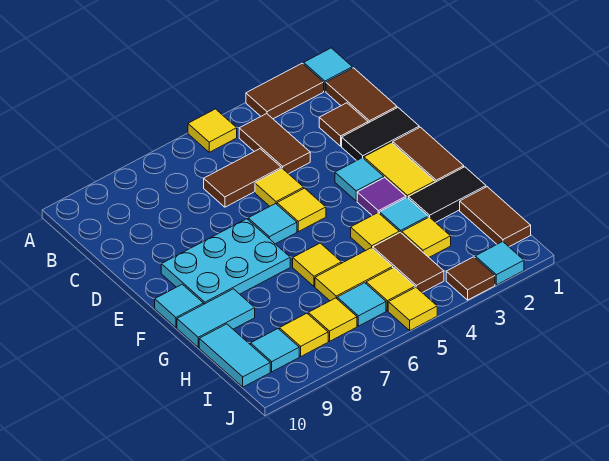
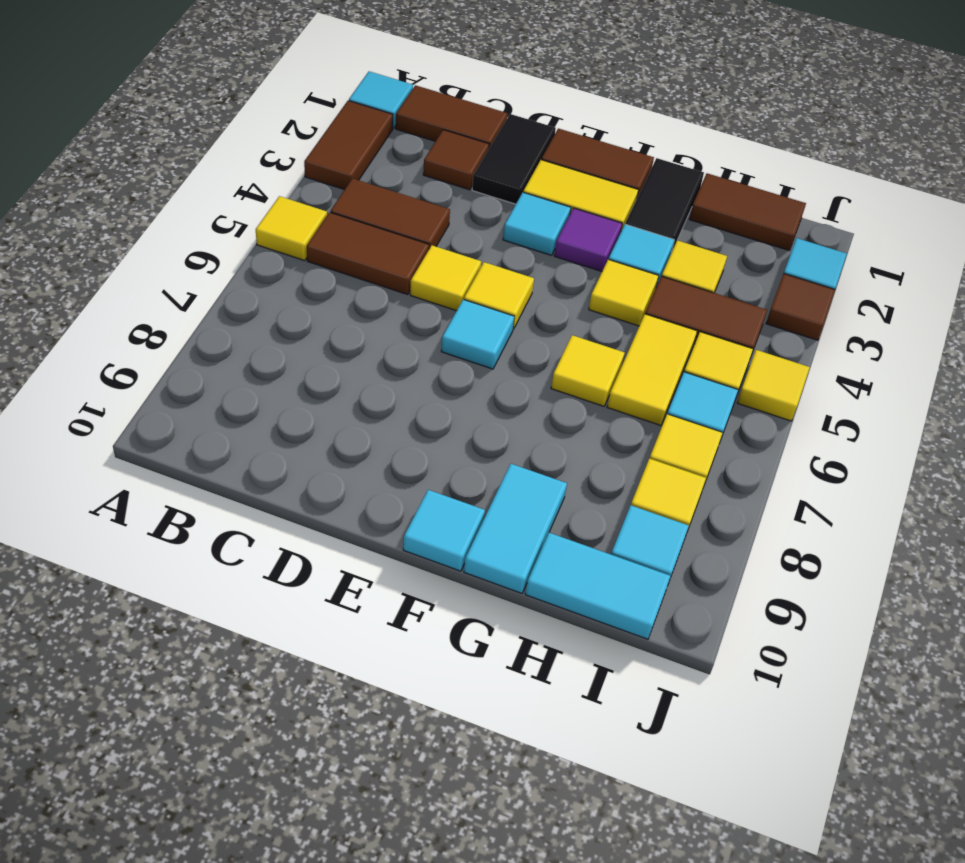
brown 1x2 tile [204,149,281,207] -> brown 1x2 tile turned to [307,212,429,294]
cyan 2x3 plate [161,219,290,304] -> none

